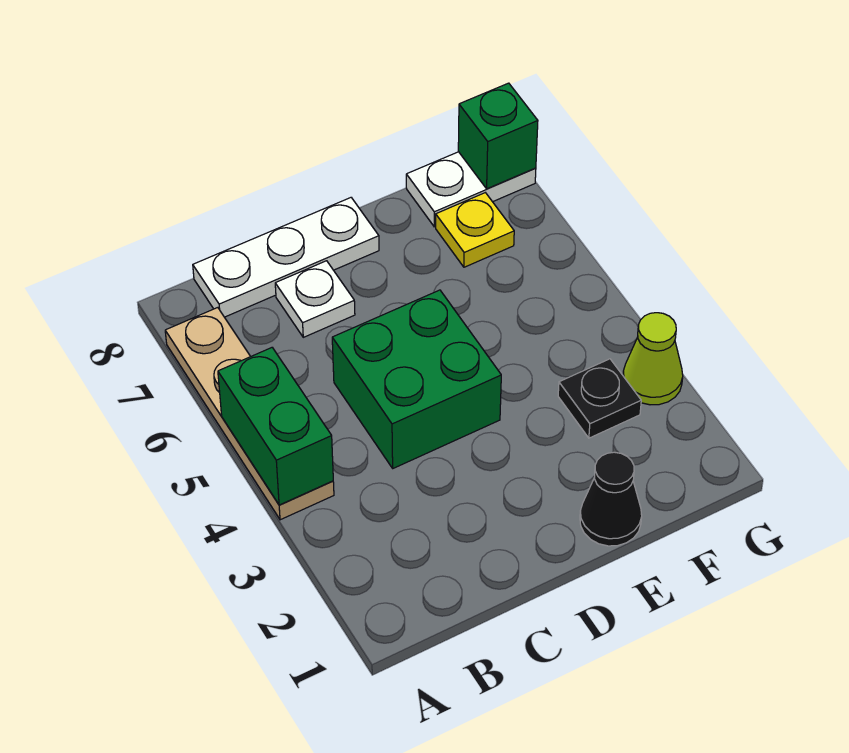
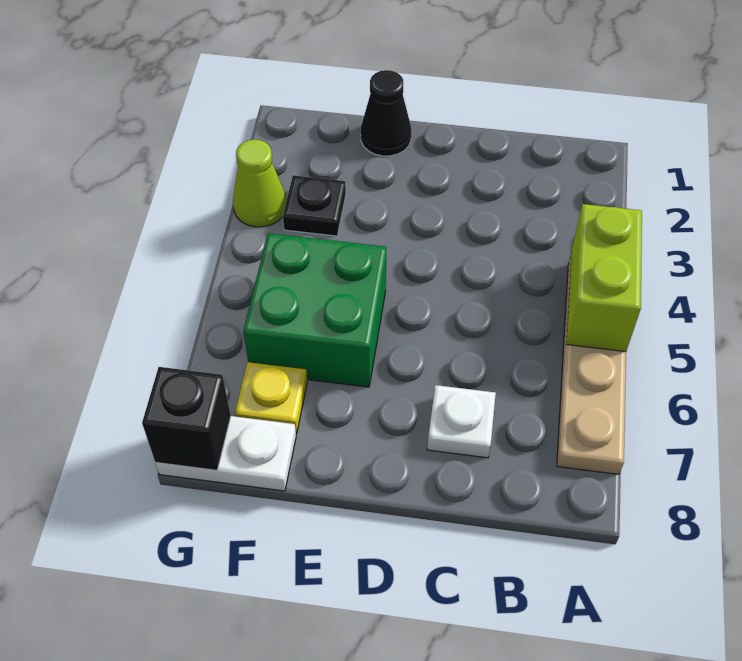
green 1x2 brick [218,348,333,505] -> lime 1x2 brick [566,204,642,352]
white 1x3 plate [193,198,379,317] -> none
green 2x2 brick [332,290,501,468] -> green 2x2 brick moved to [243,233,387,387]
green 1x1 brick [458,83,538,189] -> black 1x1 brick [142,367,231,470]

